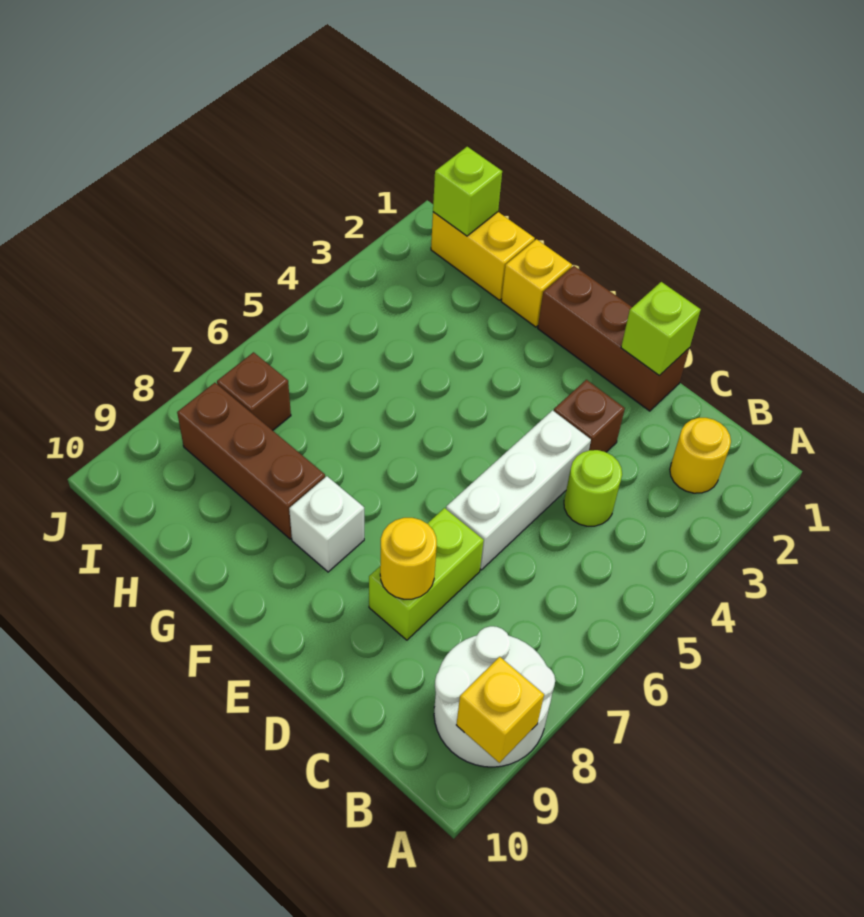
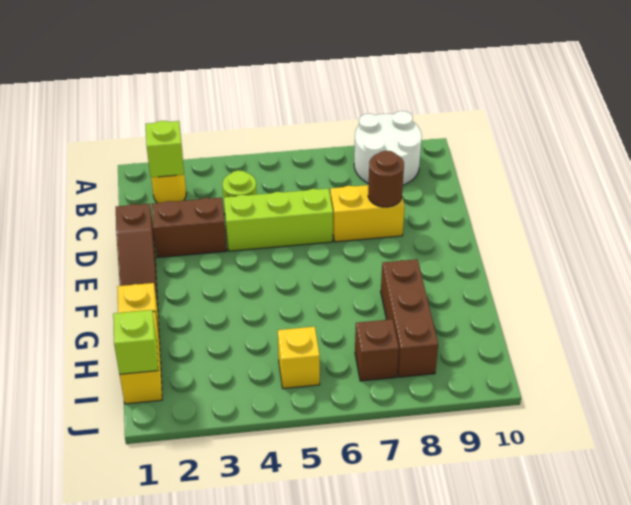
yellow 1x1 brick [457,657,544,763] -> yellow 1x1 brick moved to [278,327,320,388]
brown 1x3 brick [538,266,689,411] -> brown 1x3 slope [116,204,158,309]
lime 1x1 brick [621,282,701,375] -> lime 1x1 brick moved to [145,121,184,177]
brown 1x1 brick [554,380,625,452] -> brown 1x2 brick [152,198,227,258]
white 1x3 brick [446,410,591,570] -> lime 1x3 brick [224,189,333,251]
lime 1x2 brick [369,508,484,640] -> yellow 1x2 brick [330,185,405,242]
yellow 1x1 round brick [380,518,437,599] -> brown 1x1 round brick [368,151,404,207]
white 1x1 brick [289,476,364,572] -> none

